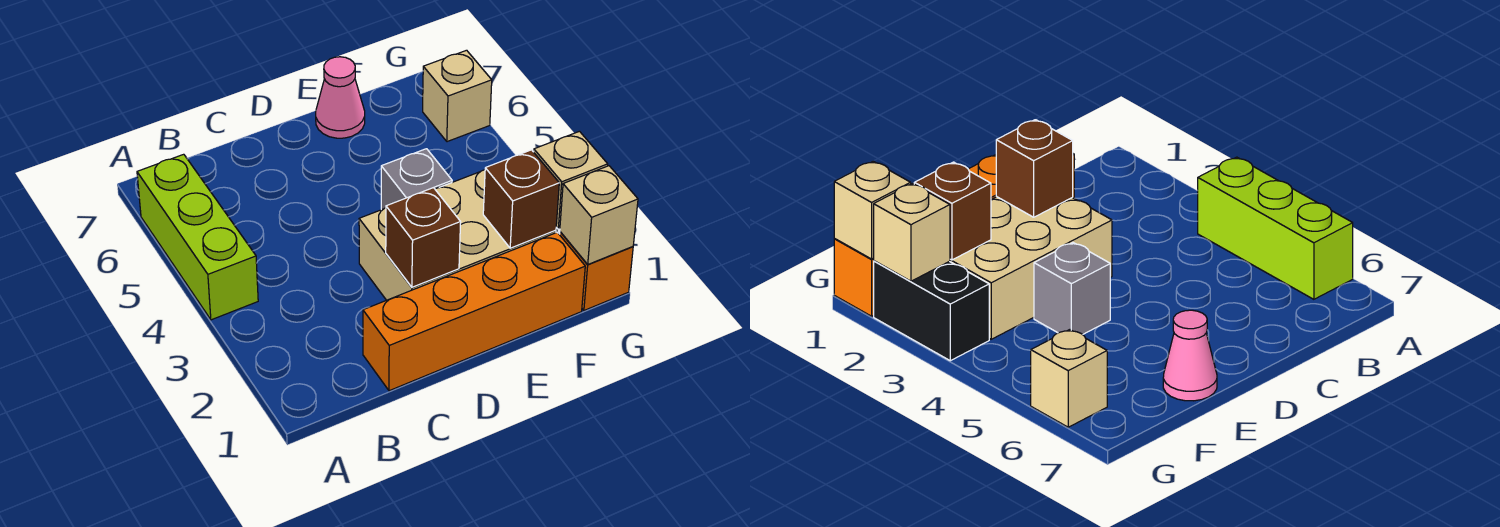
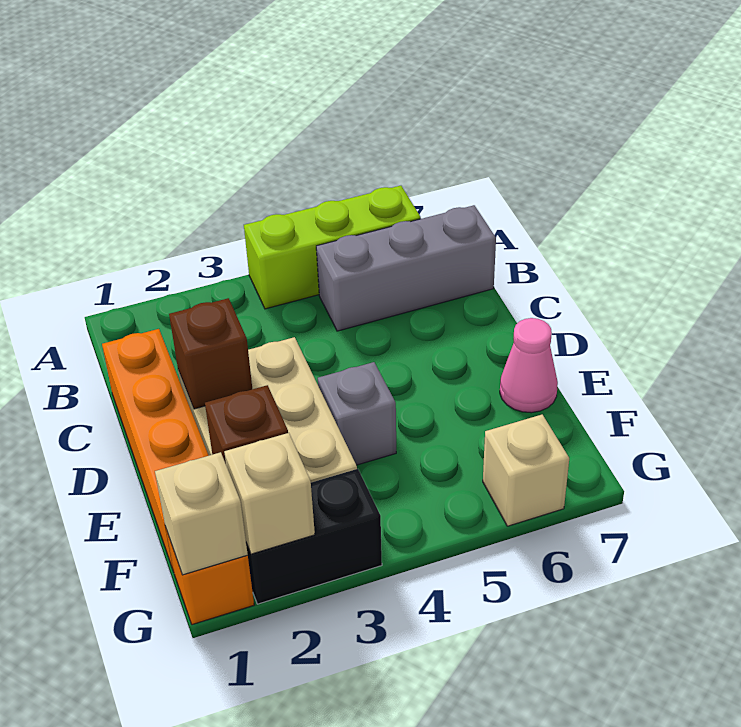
none -> grey 1x3 brick [316,205,496,331]

